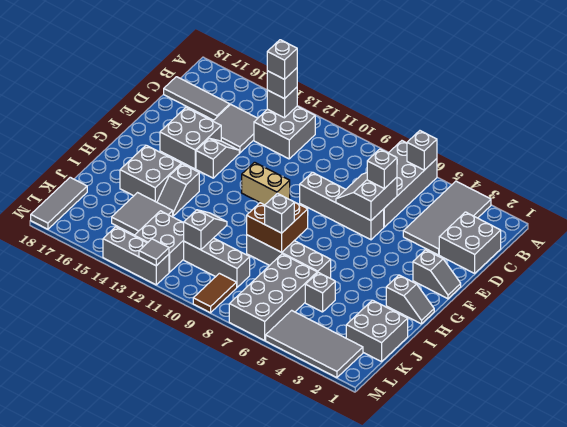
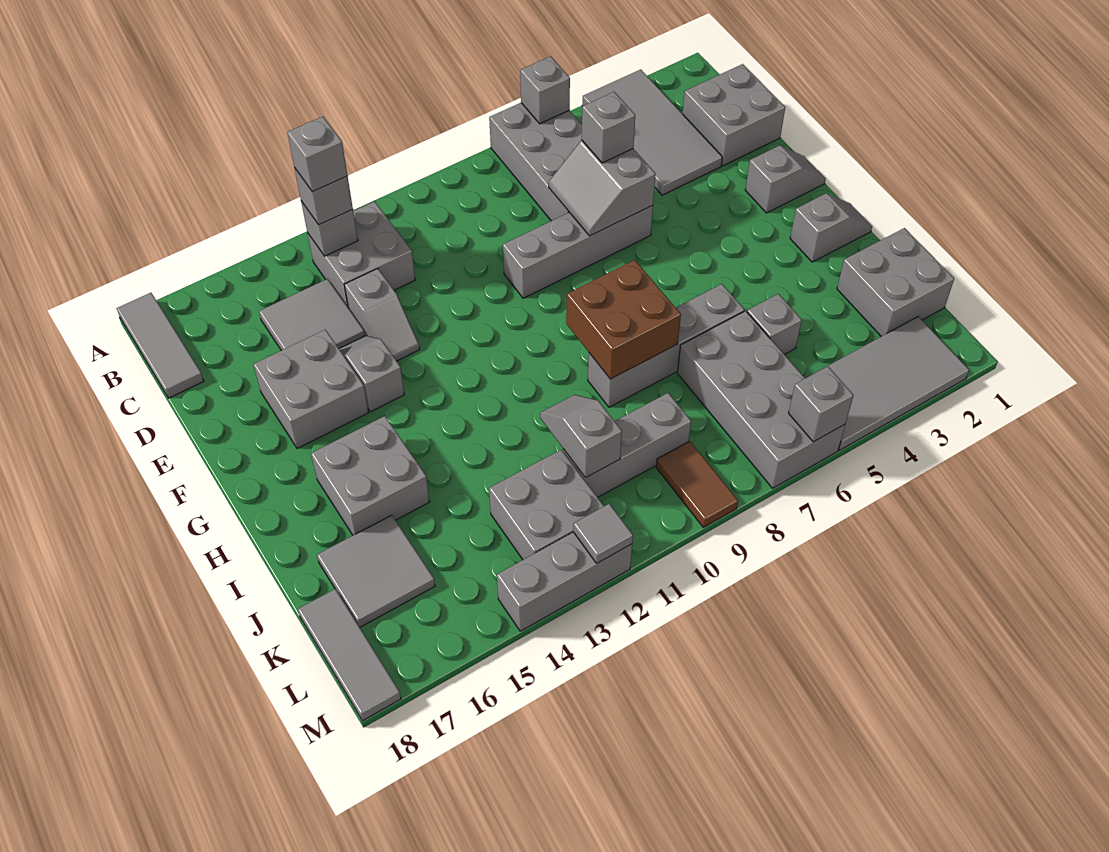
grey 1x3 tile [164,77,230,120] -> grey 1x3 tile turned to [117,293,204,398]
tan 1x2 brick [242,162,290,205] -> none
grey 1x2 slope [157,164,199,216] -> grey 1x2 slope moved to [344,269,420,361]
grey 1x1 brick [265,193,294,233] -> grey 1x1 brick moved to [789,366,854,442]
grey 2x2 tile [112,193,173,235] -> grey 2x2 tile moved to [317,515,435,627]

